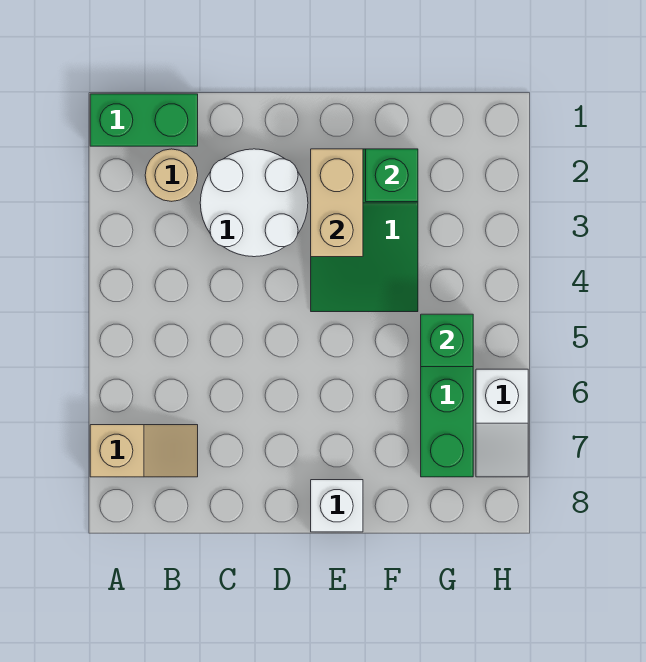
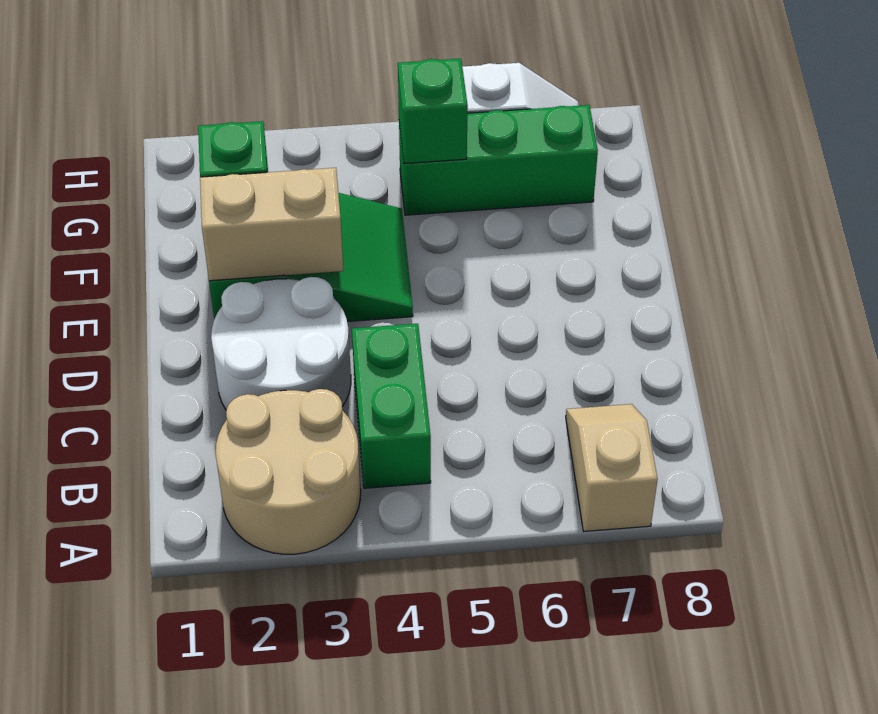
green 1x2 brick [90,94,198,146] -> green 1x2 brick moved to [352,324,431,488]
tan 1x1 round brick [145,149,198,201] -> tan 2x2 round brick [216,389,361,554]
white 1x1 brick [311,480,363,532] -> none

